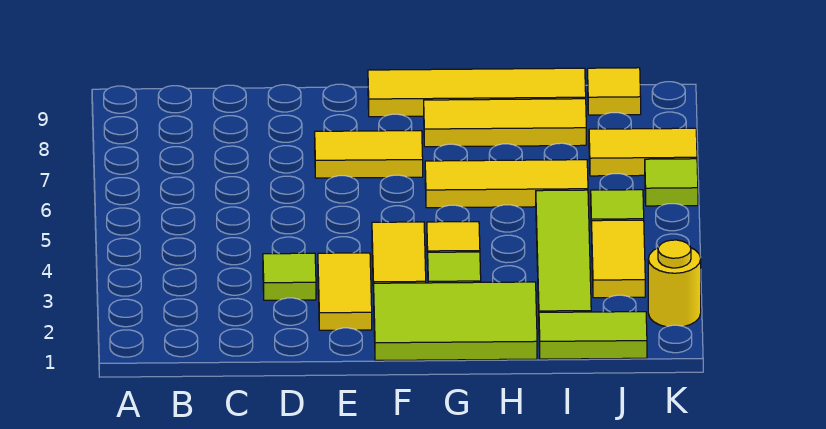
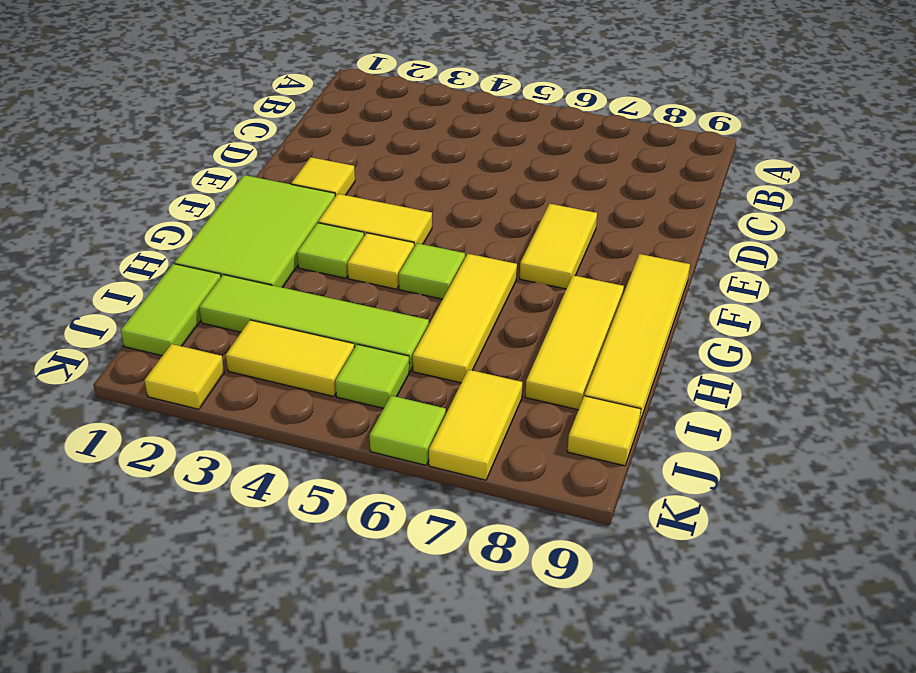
lime 1x1 tile [263,253,316,300] -> lime 1x1 tile moved to [399,243,465,299]
yellow 1x2 tile [318,253,372,330] -> yellow 1x1 tile [291,157,355,196]
yellow 1x1 round brick [648,240,701,327] -> yellow 1x1 tile [145,344,224,409]

